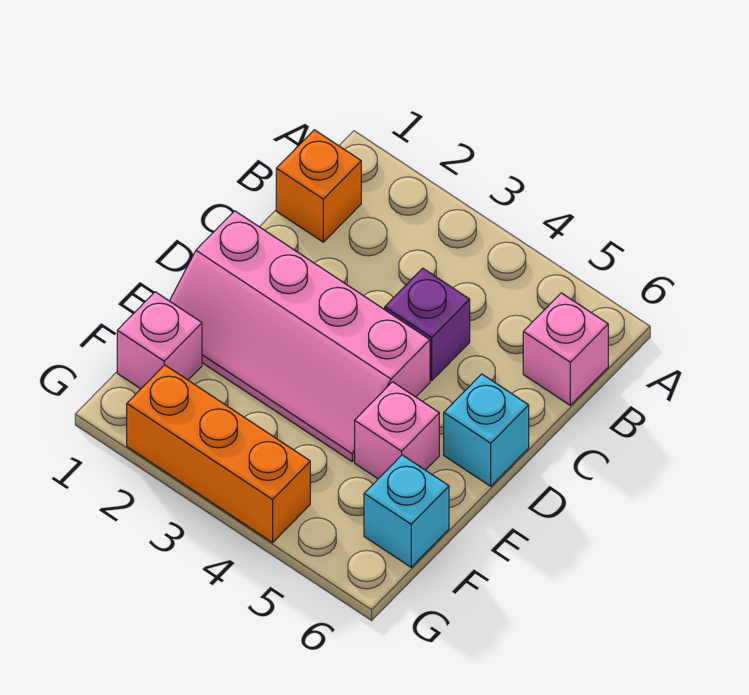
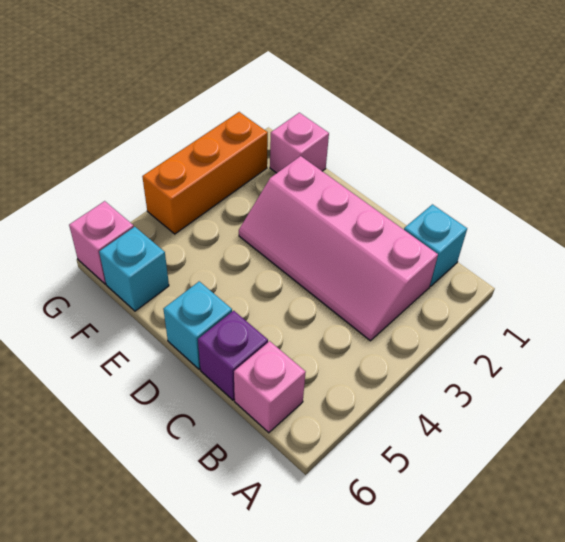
orange 1x1 brick [276,130,361,242] -> cyan 1x1 brick [404,204,467,286]
purple 1x1 brick [385,268,470,380] -> purple 1x1 brick moved to [198,311,268,400]
pink 2x4 slope [170,211,430,461] -> pink 2x4 slope turned to [239,156,438,341]
pink 1x1 brick [355,382,439,479] -> pink 1x1 brick moved to [69,201,134,284]

